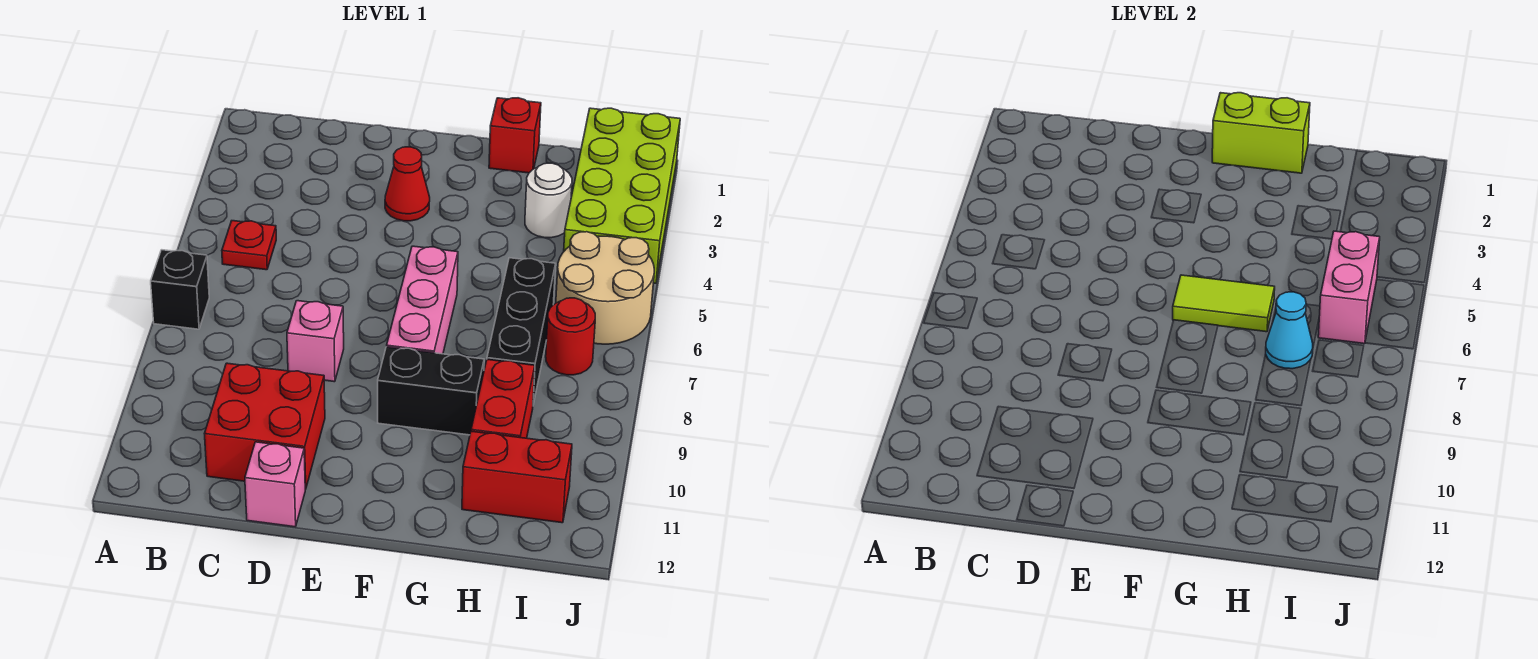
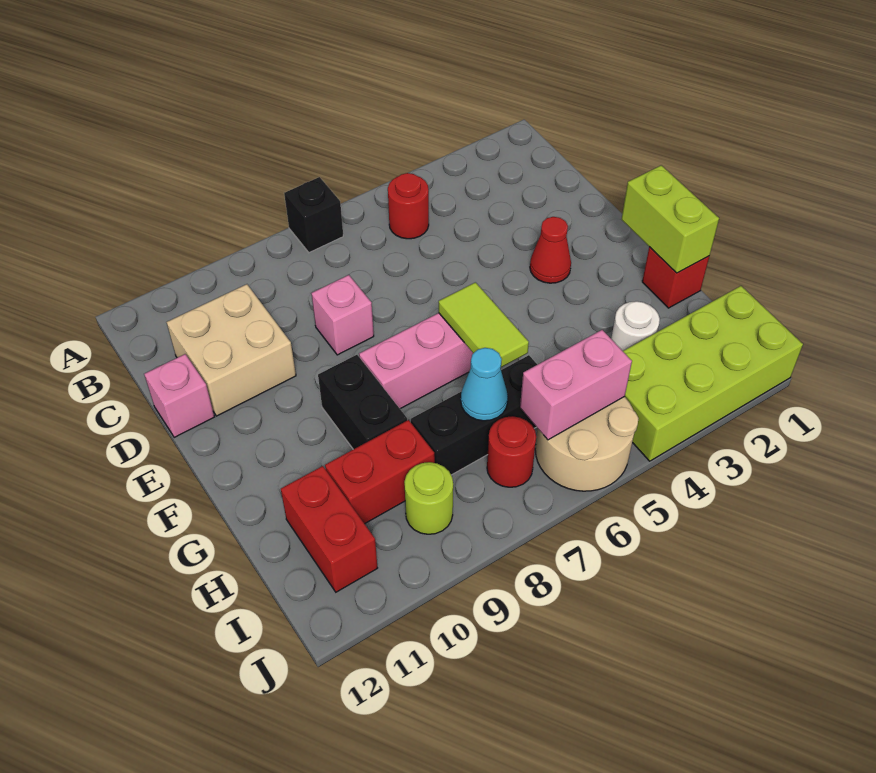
red 1x1 plate [222,221,276,270] -> red 1x1 round brick [388,173,429,239]
red 2x2 brick [205,363,325,489] -> tan 2x2 brick [167,284,296,416]
none -> lime 1x1 round brick [404,462,453,534]

